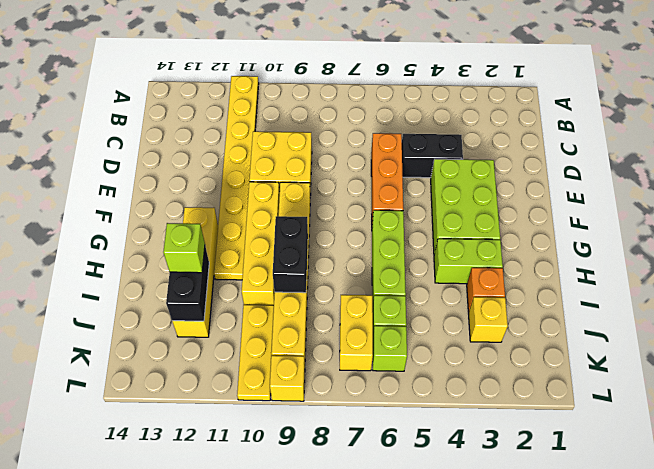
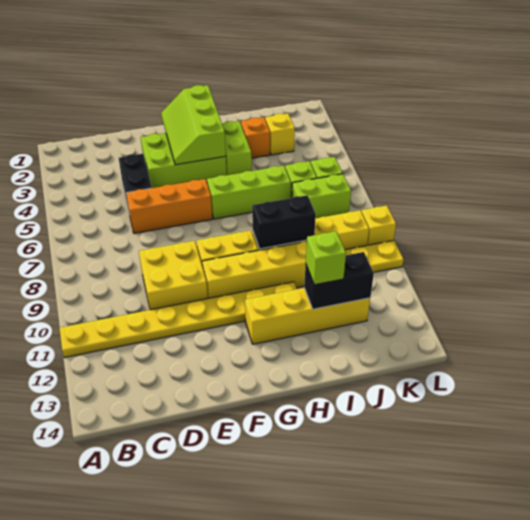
none -> lime 2x3 slope [161,85,226,165]
yellow 1x2 brick [340,295,373,371] -> lime 1x2 brick [292,174,351,218]

